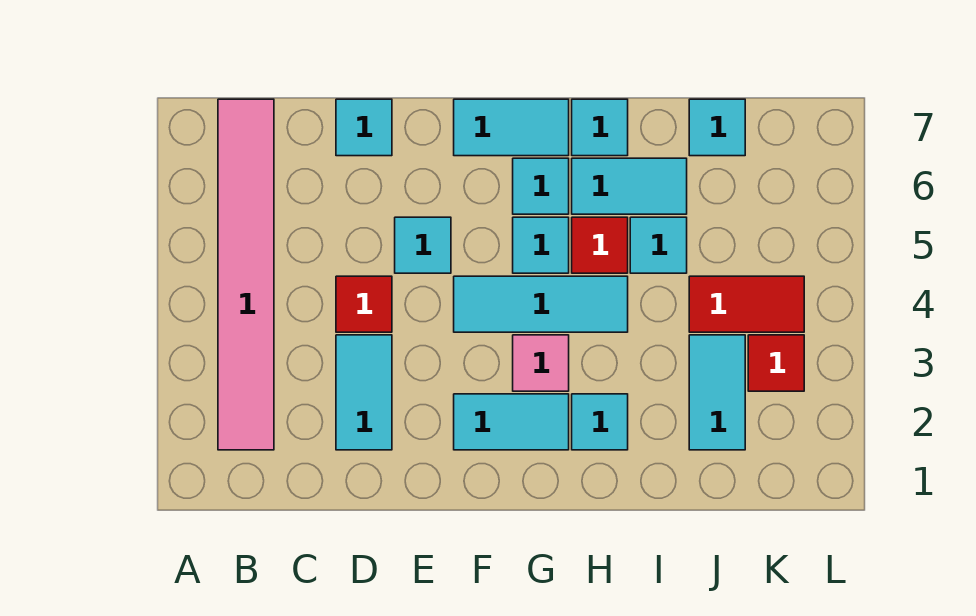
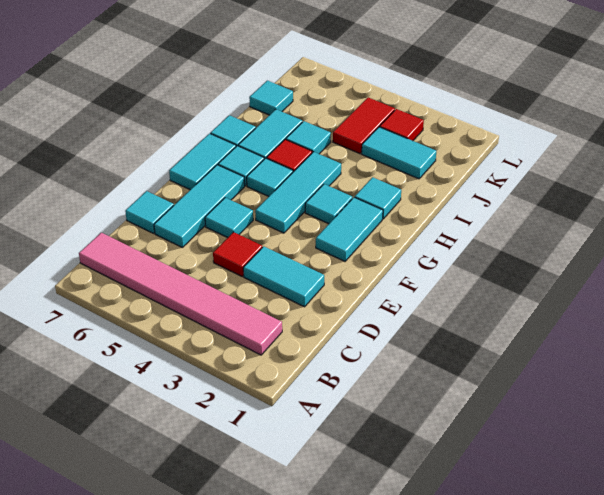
none -> cyan 1x3 tile [154,165,245,248]
pink 1x1 tile [513,335,569,391] -> cyan 1x1 tile [305,184,352,224]

